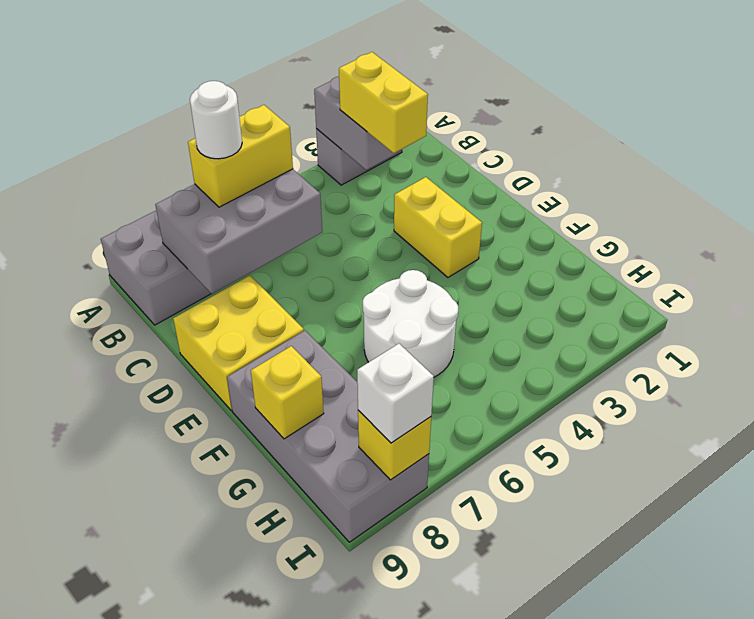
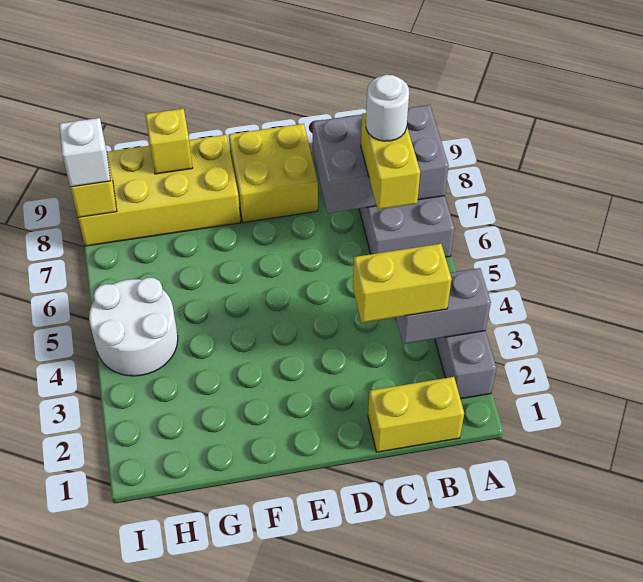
grey 2x3 brick [155,169,322,294] -> grey 2x3 brick turned to [313,105,449,213]
yellow 1x2 brick [394,177,482,277] -> yellow 1x2 brick moved to [368,377,464,452]
white 2x2 round brick [363,270,458,377] -> white 2x2 round brick moved to [89,278,178,376]
grey 2x4 brick [227,331,429,542] -> yellow 2x4 brick [78,135,241,246]

